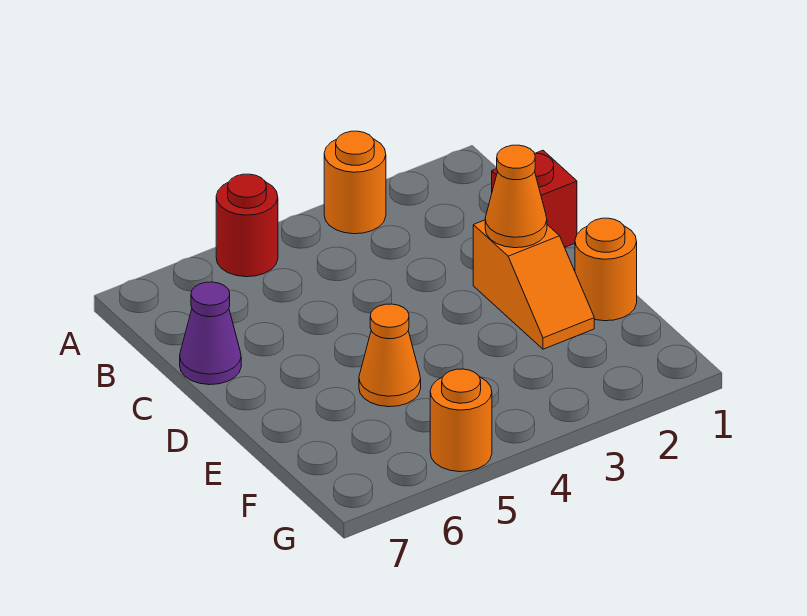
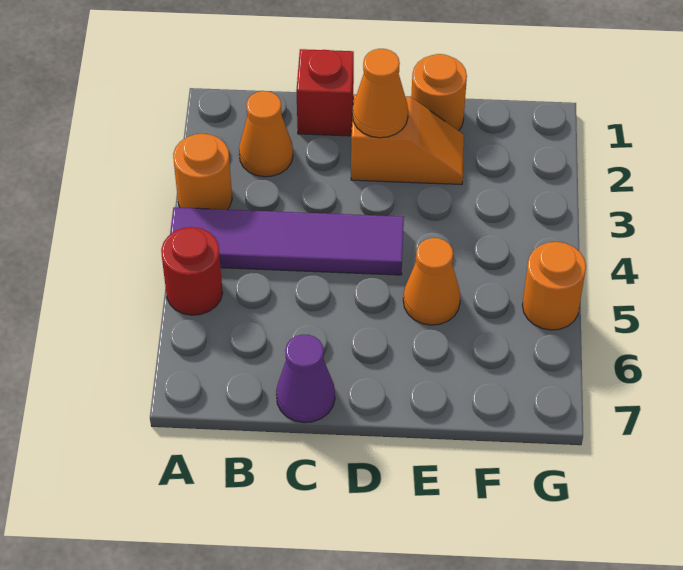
none -> purple 1x4 tile [170,207,404,275]
none -> orange 1x1 cone [239,91,293,177]

